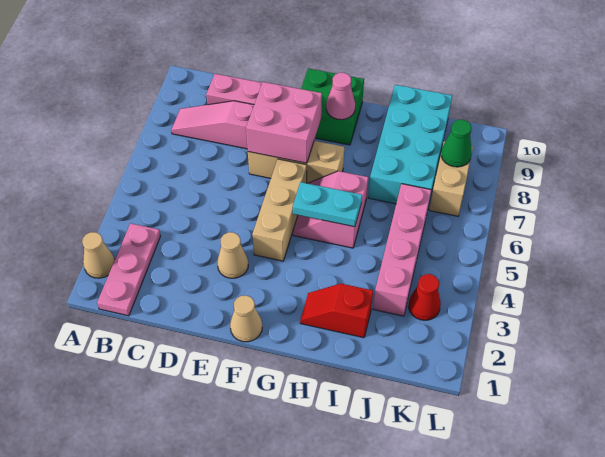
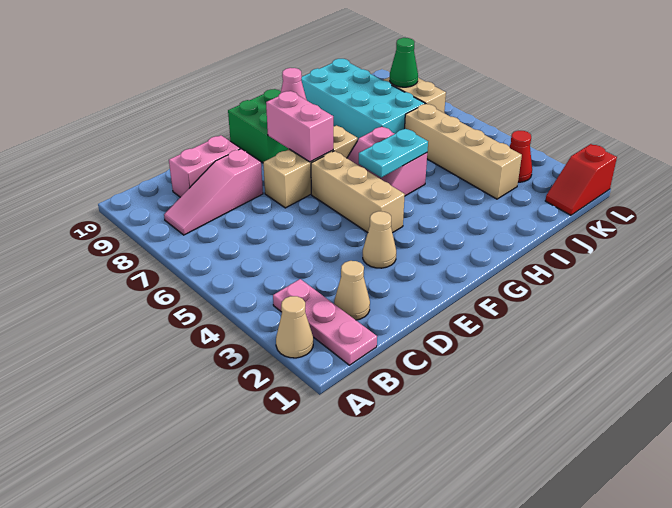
pink 2x2 brick [246,82,322,163] -> pink 1x2 brick [266,91,333,162]
tan 1x1 cone [230,295,262,342] -> tan 1x1 cone moved to [334,261,370,320]
red 1x2 slope [300,284,373,338] -> red 1x2 slope moved to [545,144,617,215]
pink 1x4 brick [373,184,431,316] -> tan 1x4 brick [405,104,522,199]

